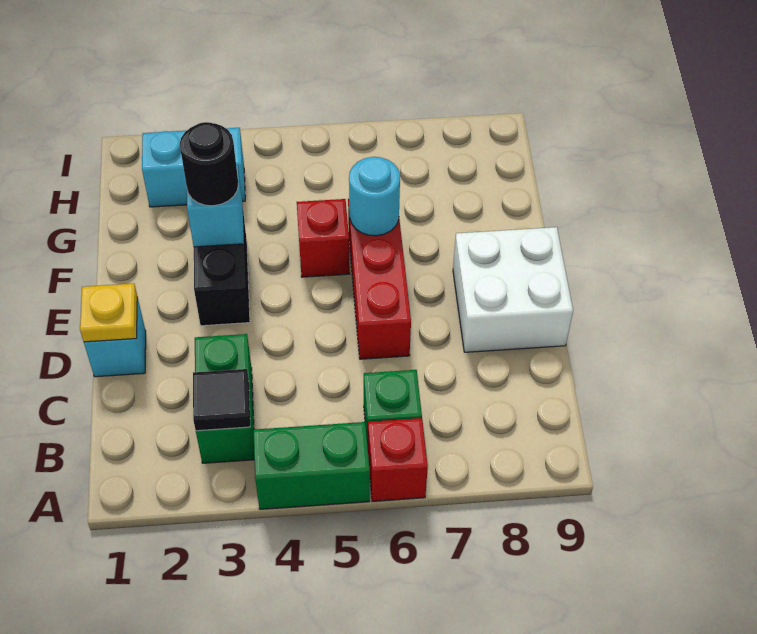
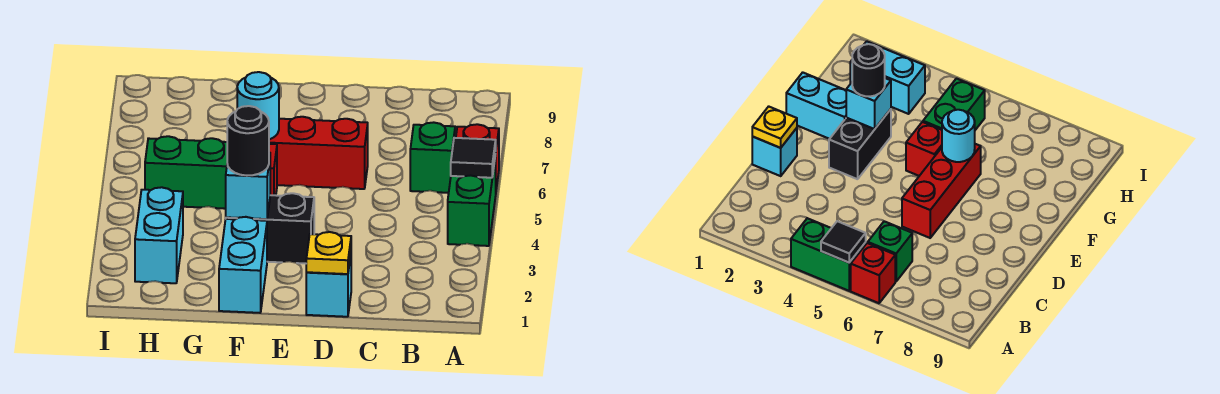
green 1x2 brick [195,334,254,463] -> green 1x2 brick moved to [145,136,227,209]
black 1x1 tile [193,369,250,431] -> black 1x1 tile moved to [451,138,496,178]
white 2x2 brick [453,227,573,352] -> none
none -> cyan 1x2 brick [219,217,267,313]

